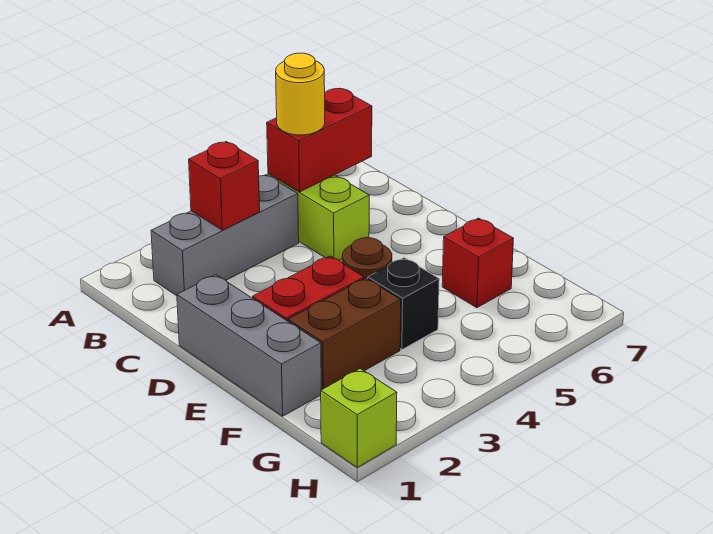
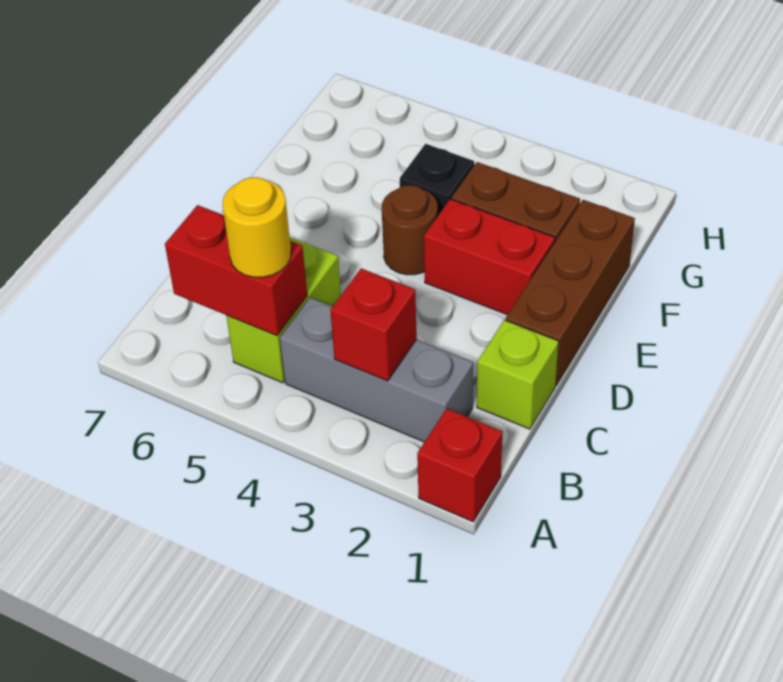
grey 1x3 brick [177,275,321,416] -> brown 1x3 brick [506,200,635,385]
red 1x1 brick [442,218,513,308] -> red 1x1 brick moved to [417,409,502,522]
lime 1x1 brick [321,369,397,467] -> lime 1x1 brick moved to [477,320,559,429]

